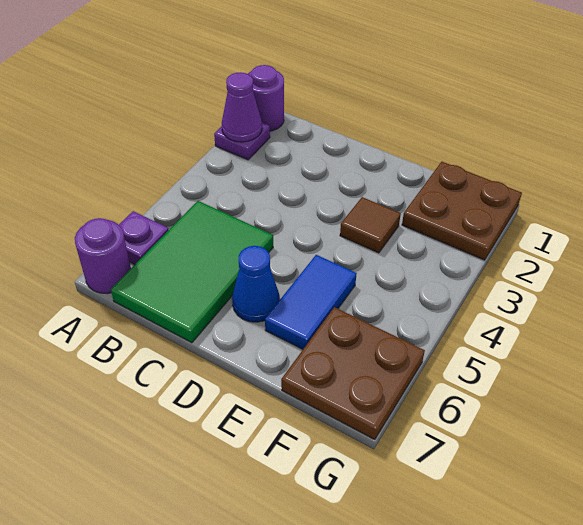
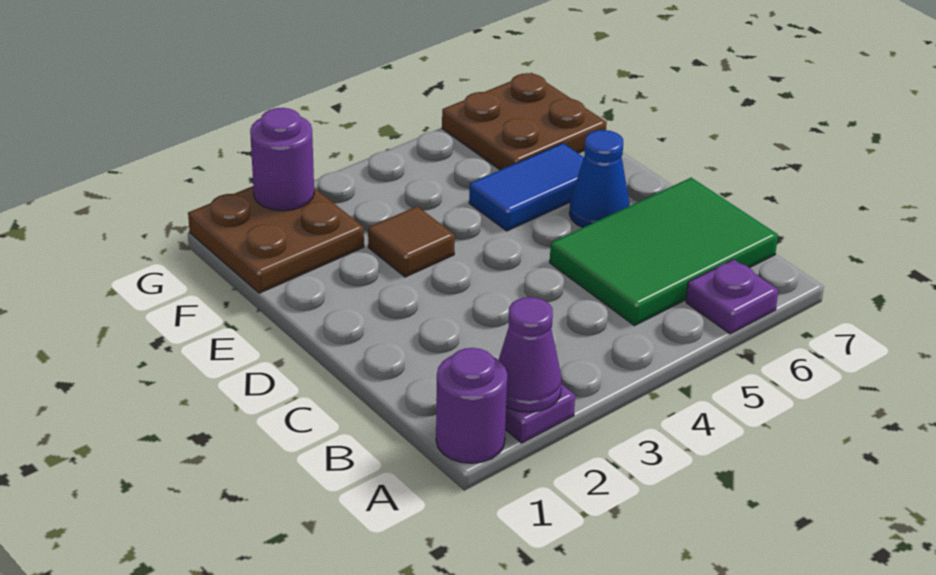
purple 1x1 round brick [75,218,131,294] -> purple 1x1 round brick moved to [250,108,314,211]

